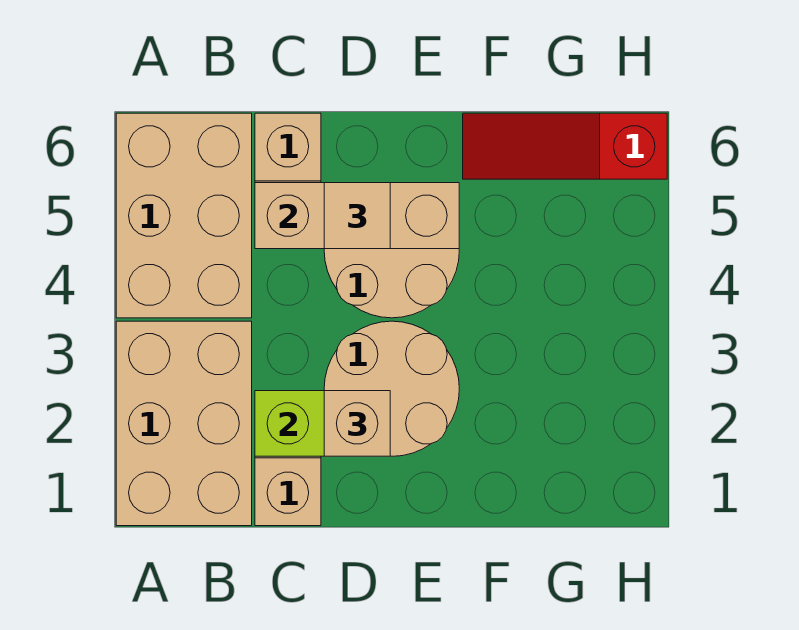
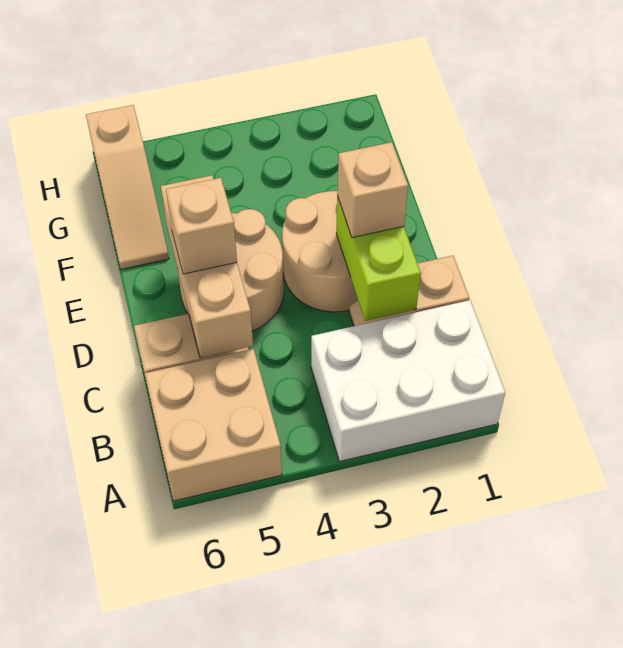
tan 2x3 brick [116,321,252,526] -> white 2x3 brick [311,300,505,461]
tan 2x3 brick [116,113,252,318] -> tan 2x2 brick [145,349,282,501]
tan 1x1 tile [324,183,390,249] -> tan 1x1 brick [166,178,237,274]
red 1x3 slope [463,113,667,179] -> tan 1x3 slope [86,105,169,269]

